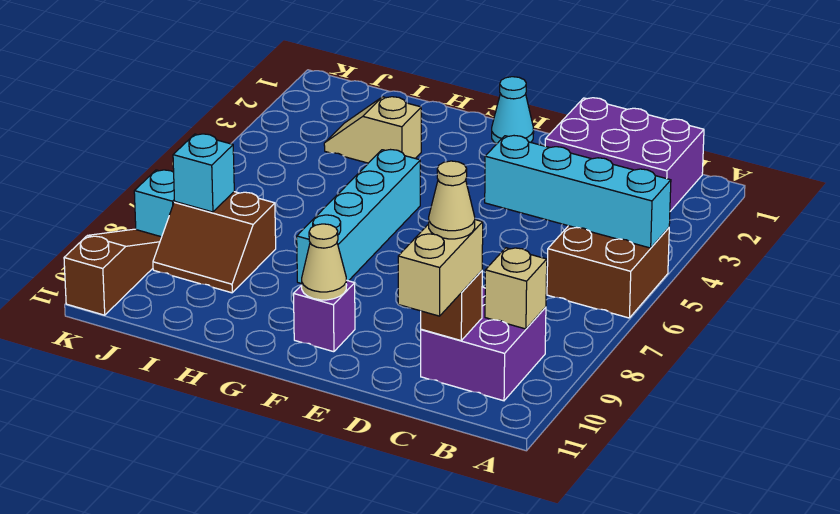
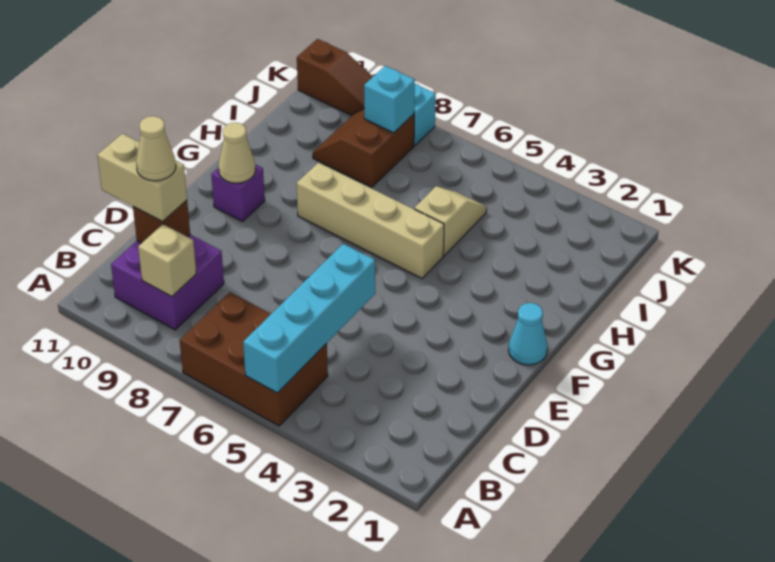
brown 2x2 brick [547,226,669,318] -> brown 2x3 brick [180,292,328,426]
purple 2x3 brick [545,98,704,211] -> none
cyan 1x4 brick [297,150,420,284] -> tan 1x4 brick [296,163,444,278]
tan 1x2 slope [324,97,421,163] -> tan 1x2 slope moved to [414,186,487,256]

